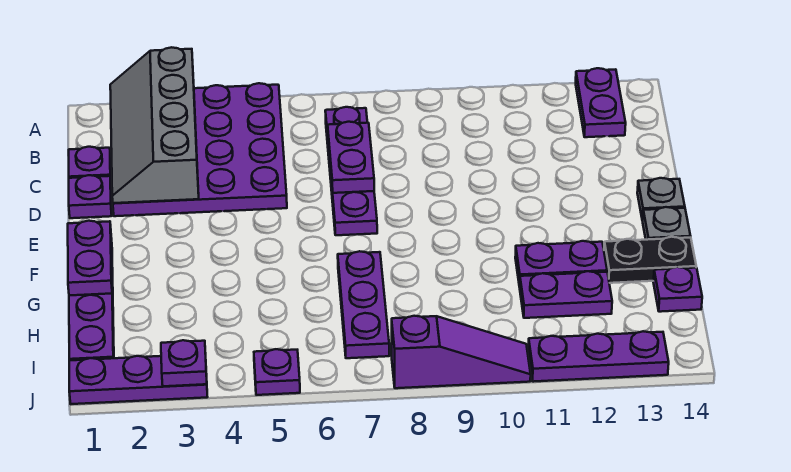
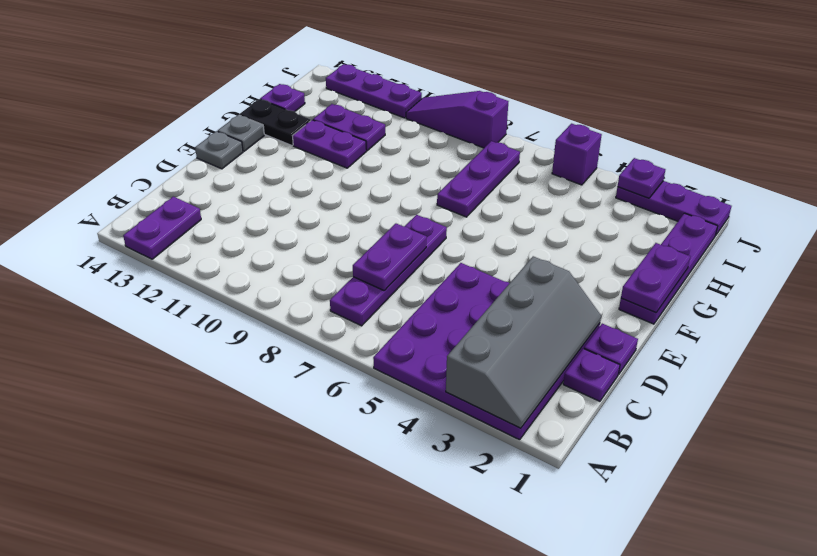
purple 1x1 plate [254,349,300,395] -> purple 1x1 brick [552,124,602,185]

